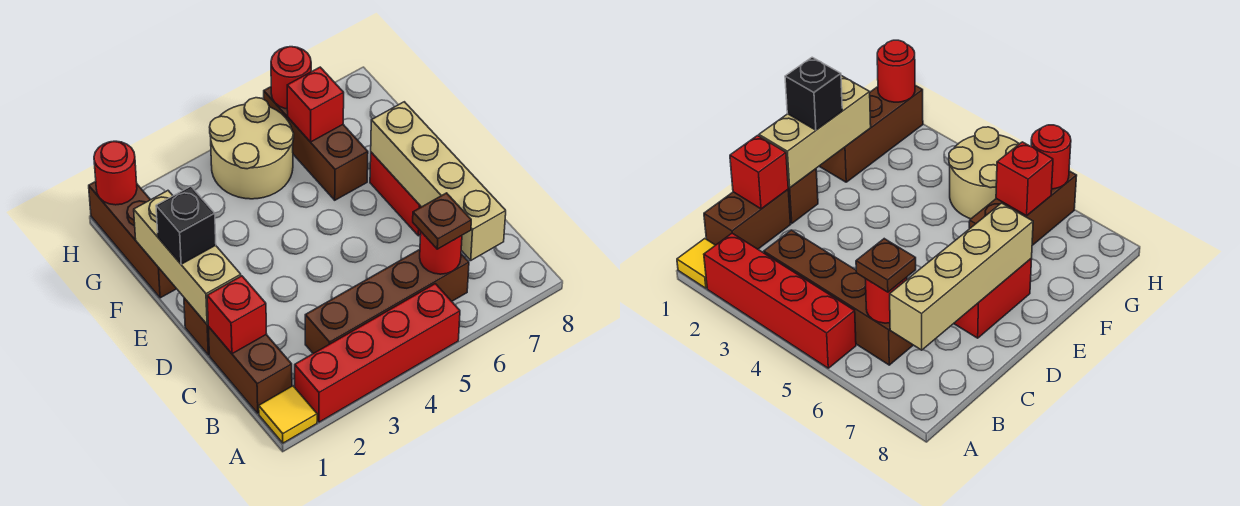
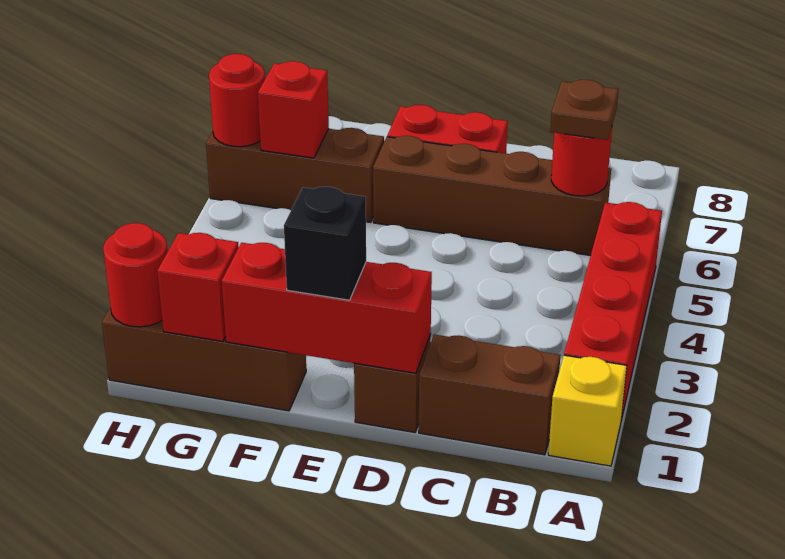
yellow 1x1 tile [259,386,317,443] -> yellow 1x1 brick [548,355,627,466]
brown 1x4 brick [305,250,469,354] -> brown 1x4 brick turned to [373,136,611,256]
tan 1x4 brick [371,102,506,260] -> none
red 1x1 brick [207,276,266,354] -> red 1x1 brick moved to [157,233,239,341]
tan 1x3 brick [134,191,241,325] -> red 1x3 brick [222,243,432,373]
tan 2x2 round brick [210,98,294,199] -> none

